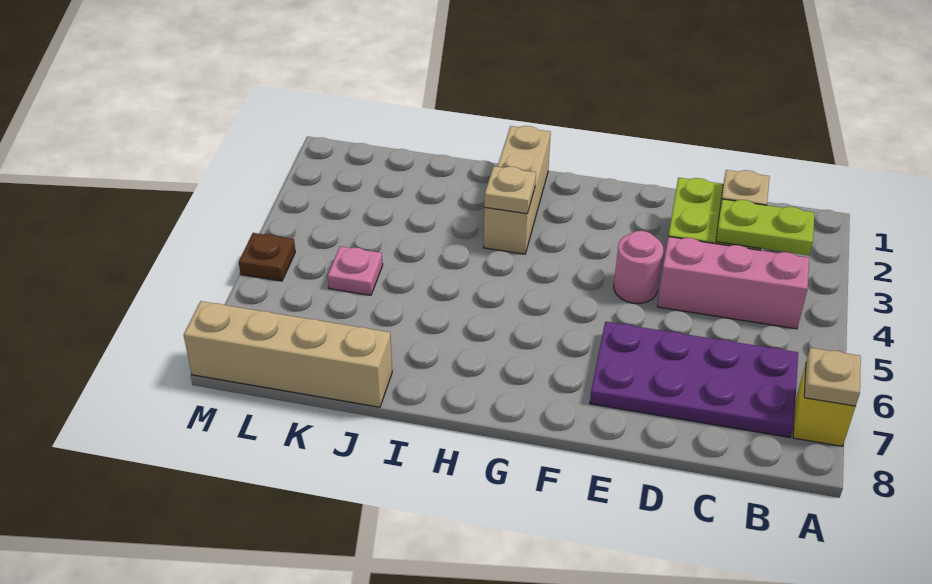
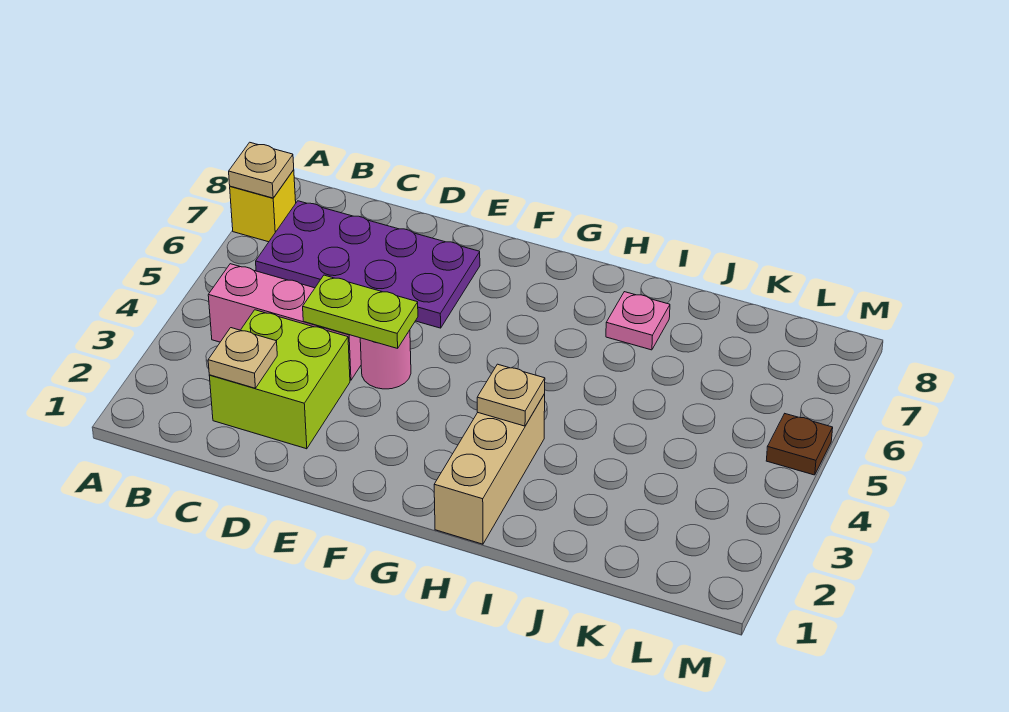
lime 1x2 plate [716,199,815,255] -> lime 1x2 plate moved to [303,275,418,348]
tan 1x4 brick [184,301,392,407] -> none
pink 1x1 plate [328,246,383,295] -> pink 1x1 plate moved to [606,292,670,350]

